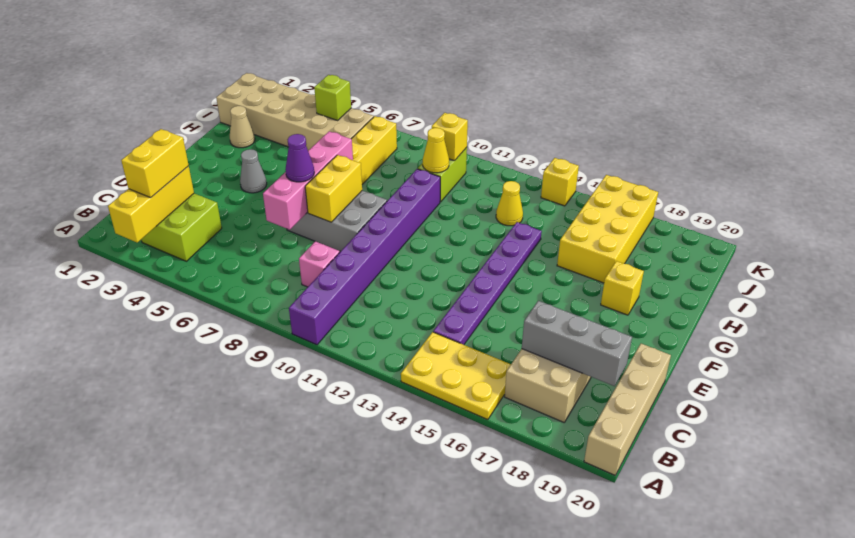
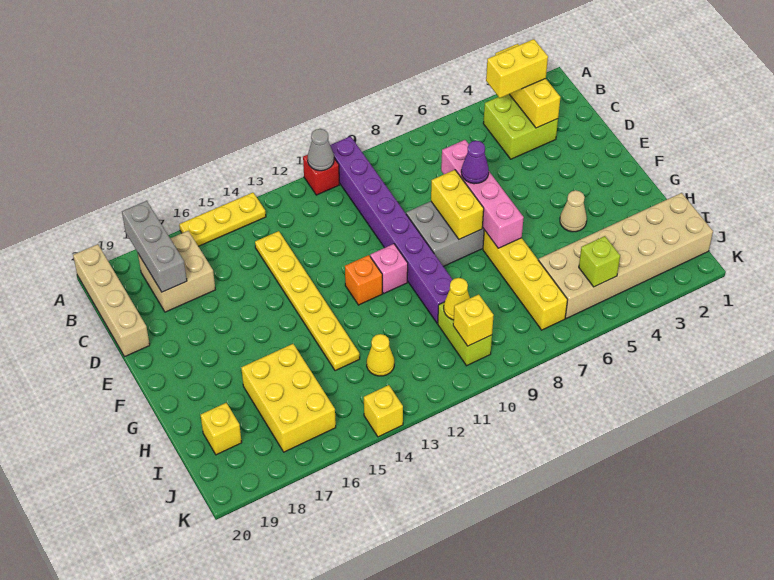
none -> red 1x1 brick [303,155,340,195]
yellow 2x3 plate [401,332,511,420] -> yellow 1x3 plate [179,193,266,246]
yellow 1x2 brick [121,129,189,198] -> yellow 1x2 brick turned to [486,39,548,98]
pink 1x1 brick [299,241,340,287] -> pink 1x1 brick moved to [370,244,408,293]
purple 1x6 plate [433,222,542,345] -> yellow 1x6 plate [255,231,360,371]
grey 1x3 brick [522,301,632,386] -> grey 1x3 brick turned to [122,201,187,292]
grey 1x1 cone [240,149,267,193] -> grey 1x1 cone moved to [308,129,334,171]
none -> orange 1x1 brick [345,255,382,305]
yellow 1x1 brick [601,261,644,315] -> yellow 1x1 brick moved to [200,403,242,455]
tan 1x1 cone [230,106,255,148] -> tan 1x1 cone moved to [560,190,587,232]
yellow 2x4 brick [557,175,658,283] -> yellow 2x3 brick [241,344,336,452]

